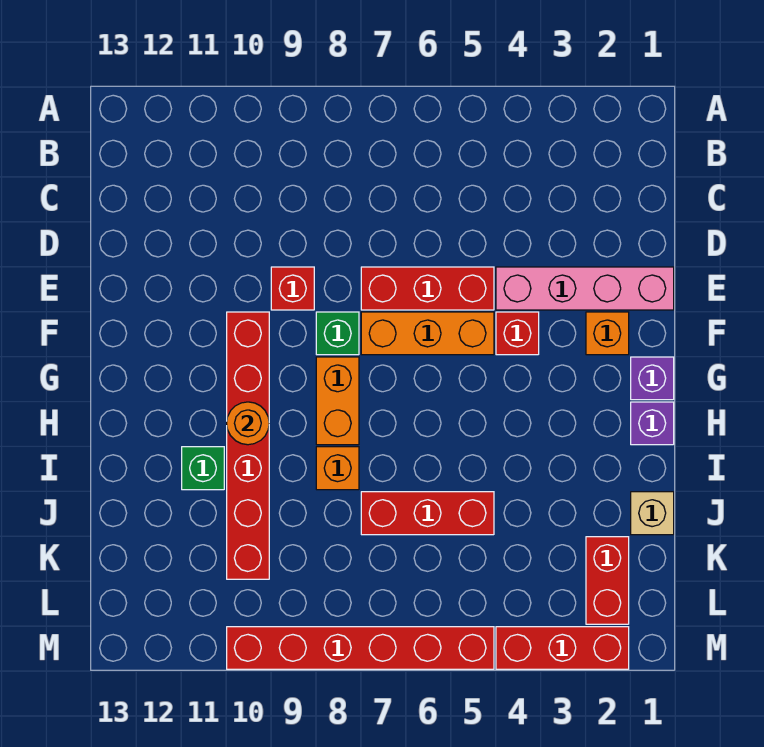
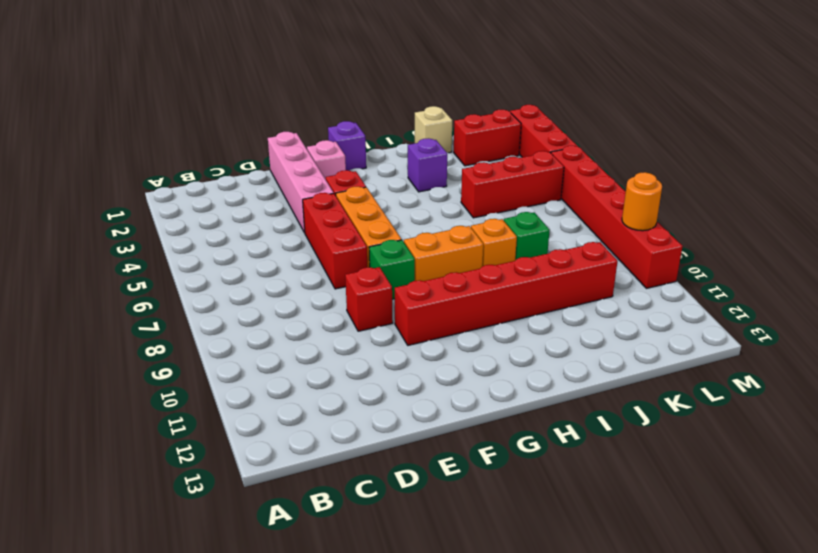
orange 1x1 brick [586,312,629,355] -> pink 1x1 brick [307,140,346,179]
purple 1x1 brick [631,402,674,445] -> purple 1x1 brick moved to [408,138,447,192]
orange 1x1 round brick [227,402,269,445] -> orange 1x1 round brick moved to [622,172,662,231]
green 1x1 brick [182,447,224,490] -> green 1x1 brick moved to [504,212,550,260]
red 1x3 brick [361,492,494,535] -> red 1x3 brick turned to [461,151,564,218]

